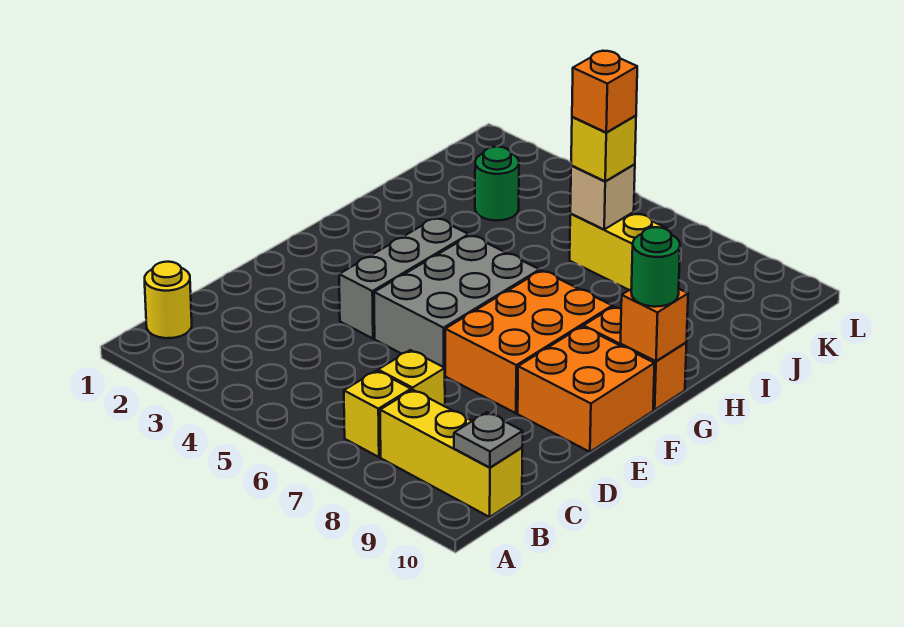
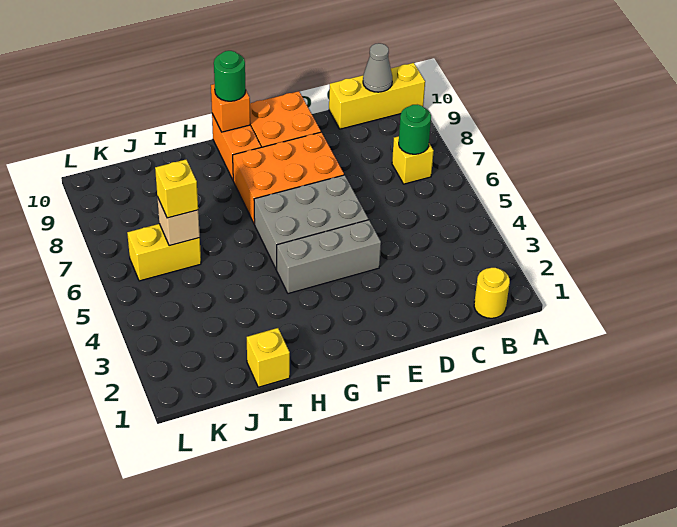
yellow 1x3 brick [380,390,522,517] -> yellow 1x3 brick turned to [329,63,425,129]
grey 1x1 plate [454,412,523,468] -> grey 1x1 cone [363,43,392,92]
yellow 1x1 brick [378,350,445,406] -> yellow 1x1 brick moved to [246,328,290,387]
green 1x1 round brick [475,147,519,221] -> green 1x1 round brick moved to [399,105,431,154]
yellow 1x2 brick [570,212,670,290] -> yellow 1x2 brick turned to [127,224,201,281]
orange 1x1 brick [572,51,637,132] -> none

